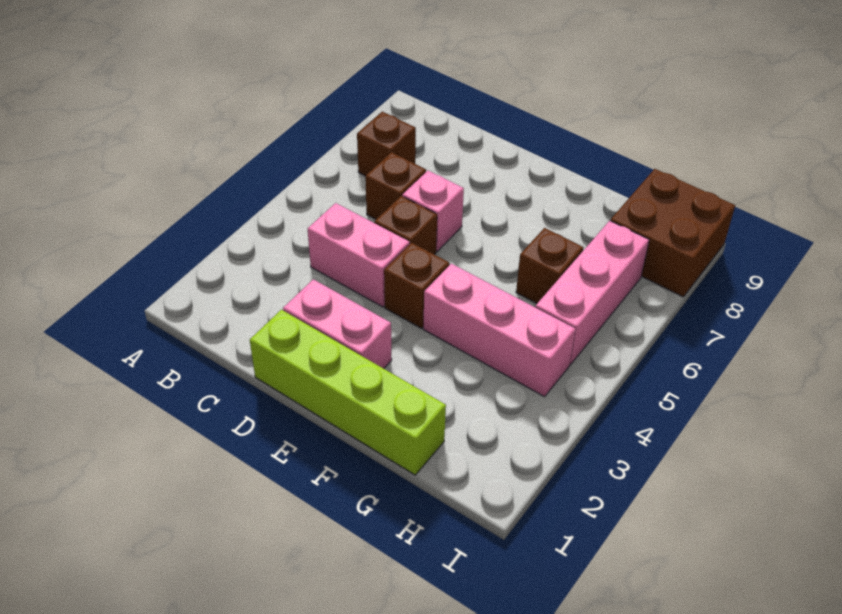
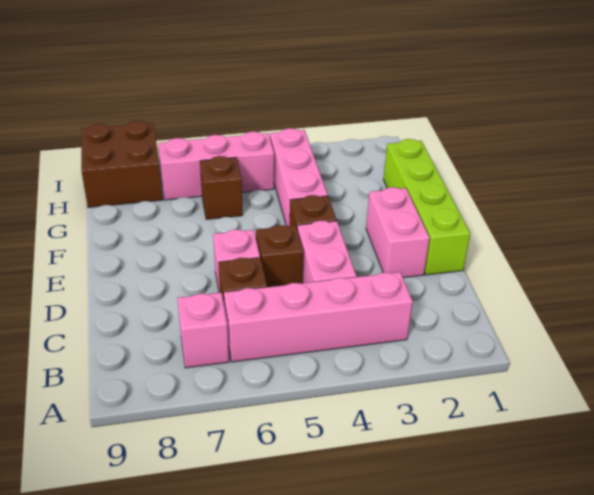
none -> pink 1x4 brick [224,272,413,362]
brown 1x1 brick [357,112,416,176] -> pink 1x1 brick [178,293,229,368]

